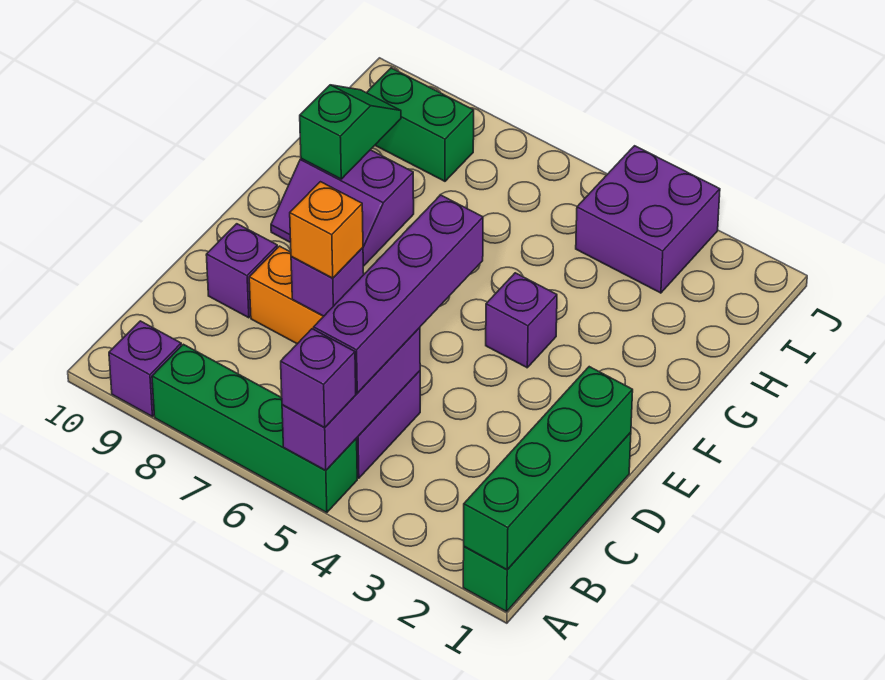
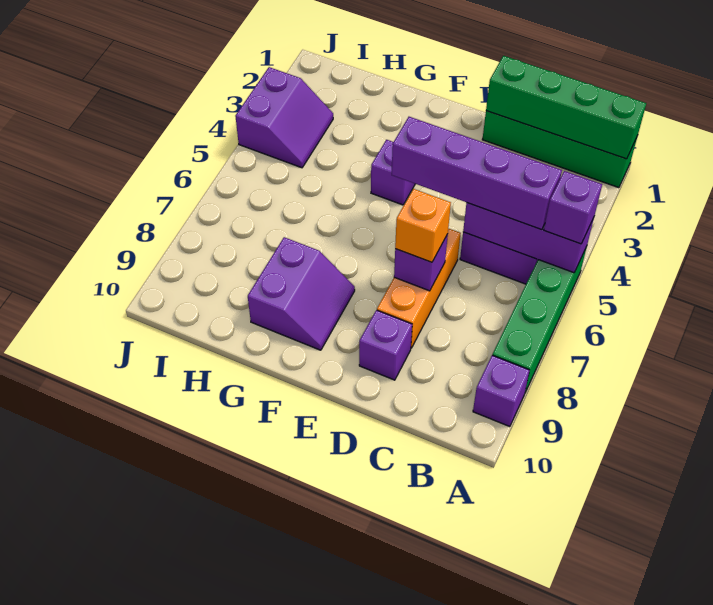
green 1x2 slope [300,85,401,179] -> none
purple 2x2 brick [576,146,720,293] -> purple 2x2 slope [235,67,333,168]
green 1x2 brick [367,68,474,181] -> none

